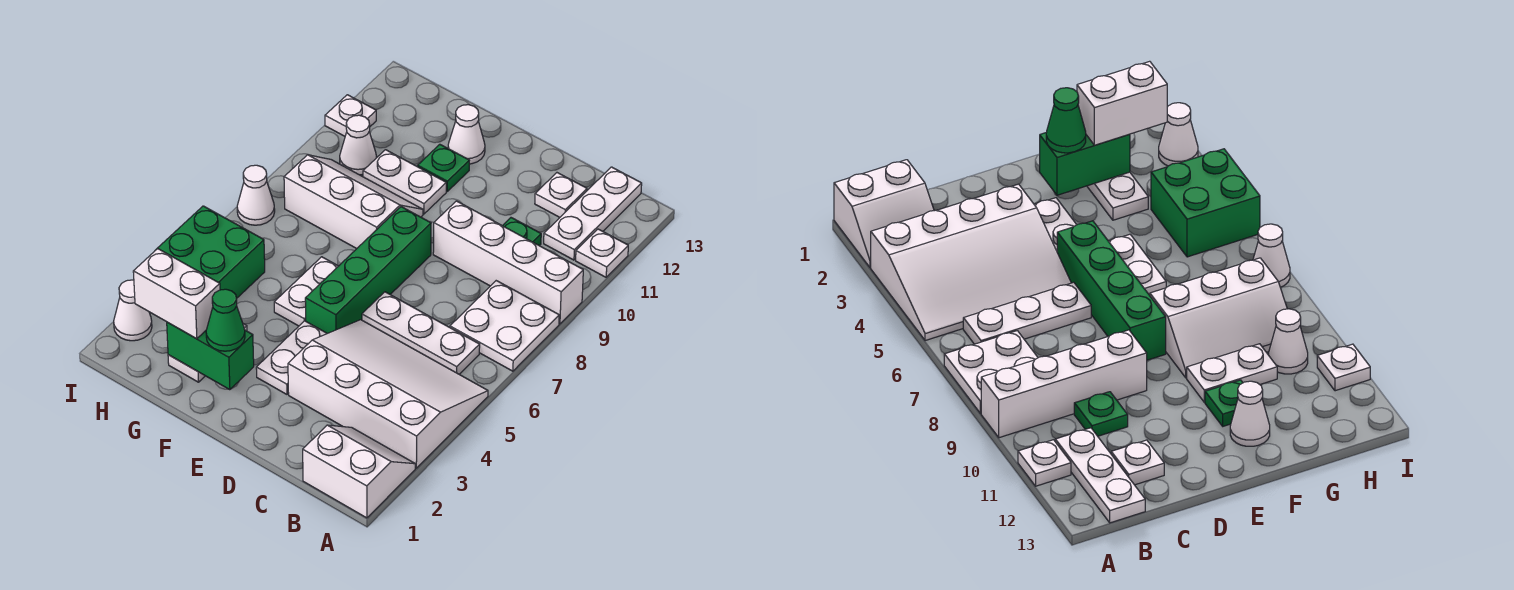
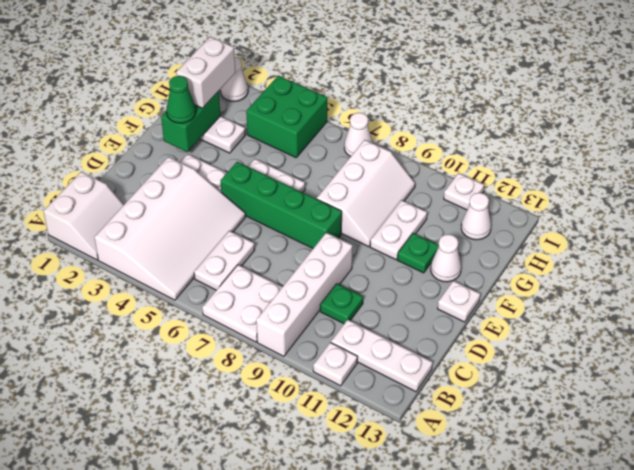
white 1x3 plate [362,292,480,374] -> white 1x2 plate [194,231,255,290]
white 1x1 plate [535,173,587,217] -> white 1x1 plate moved to [438,281,480,322]
white 1x1 cone [340,115,377,175] -> white 1x1 cone moved to [461,193,491,240]

